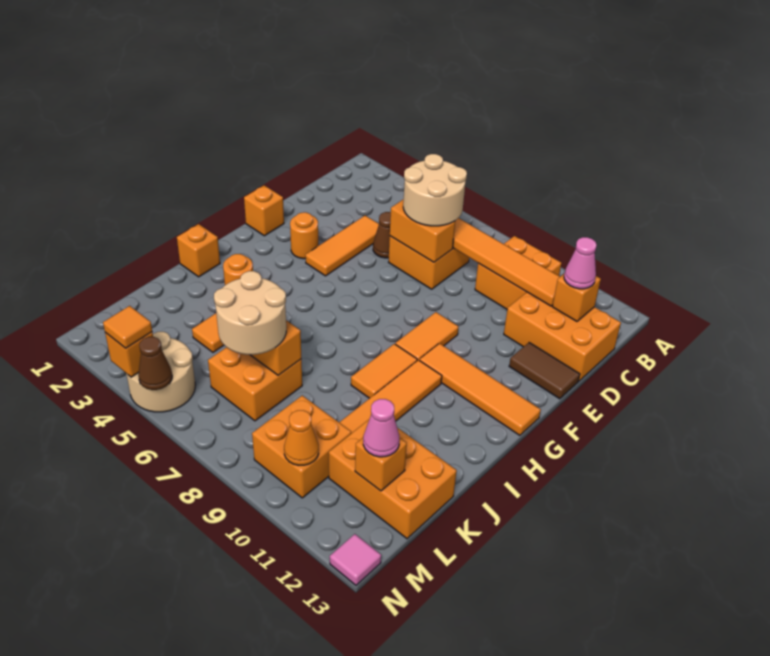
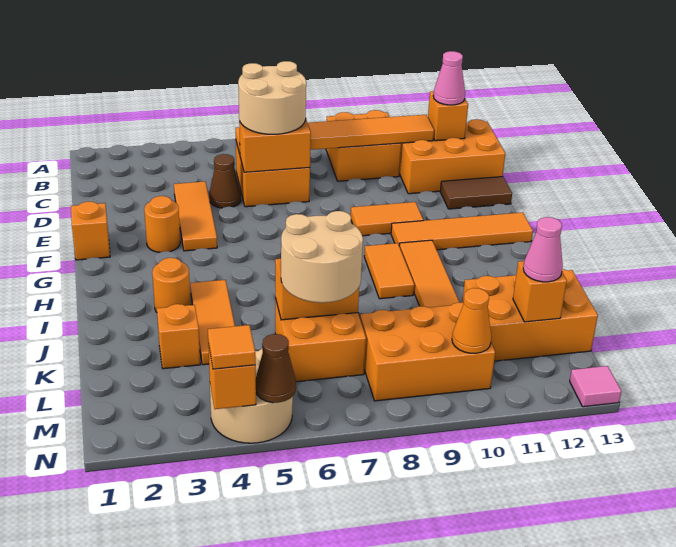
orange 1x2 tile [395,312,458,360] -> orange 1x2 tile turned to [351,202,423,236]
orange 1x1 brick [177,224,220,277] -> orange 1x1 brick moved to [157,304,200,369]
orange 2x2 brick [252,396,351,498] -> orange 2x3 brick [360,303,495,401]

